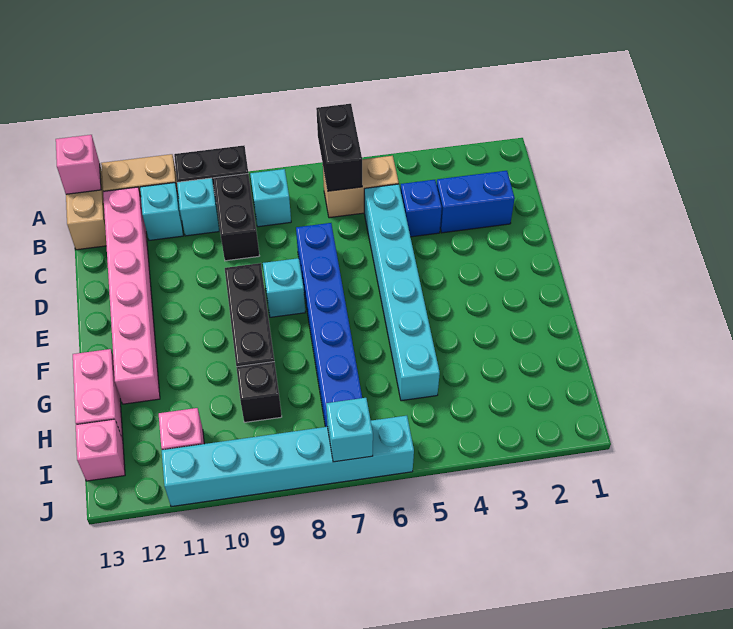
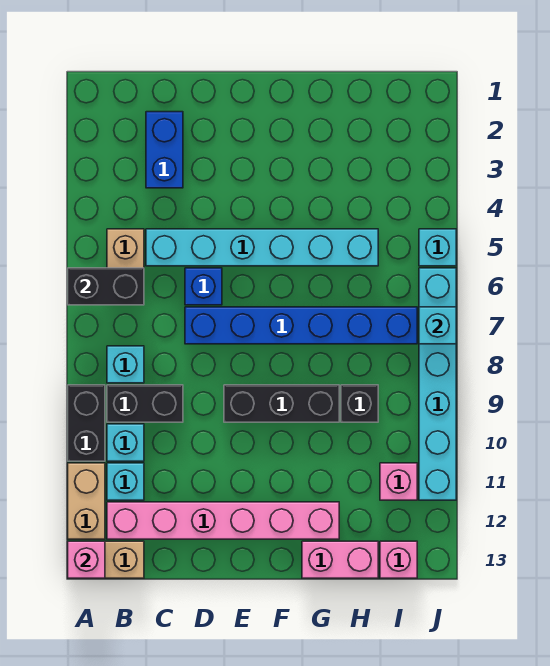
blue 1x1 brick [401,180,442,237] -> blue 1x1 brick moved to [185,268,222,305]
cyan 1x1 brick [263,258,305,317] -> cyan 1x1 brick moved to [419,229,456,266]

